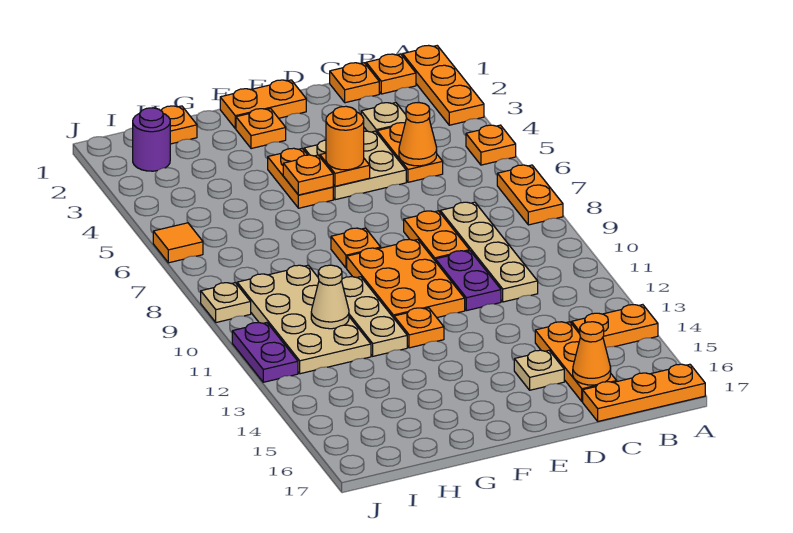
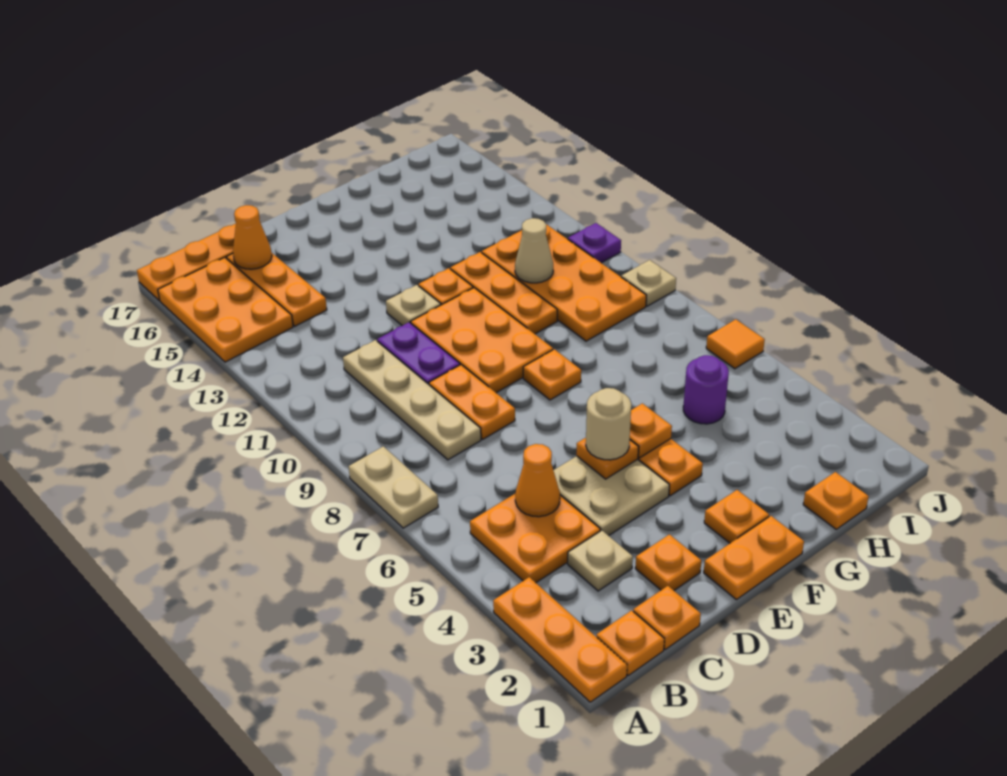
orange 1x1 plate [466,125,516,165] -> orange 1x1 plate moved to [635,535,701,590]
orange 1x2 plate [497,165,563,225] -> tan 1x2 plate [349,446,438,528]
orange 1x2 plate [571,305,658,347] -> orange 2x3 plate [158,257,293,362]
orange 1x2 plate [377,123,443,182] -> orange 2x2 plate [470,493,600,583]
tan 1x1 plate [514,350,564,390] -> tan 1x1 plate moved to [386,285,441,326]
orange 1x1 round brick [326,106,364,170] -> tan 1x1 round brick [586,388,631,460]
tan 1x3 plate [342,277,407,356] -> orange 1x3 plate [450,252,557,334]
tan 2x4 plate [237,265,371,374] -> orange 2x4 plate [482,224,646,341]
purple 1x1 round brick [133,108,170,171] -> purple 1x1 round brick moved to [683,355,729,424]
purple 1x2 plate [232,322,298,382] -> purple 1x1 plate [568,223,621,263]

